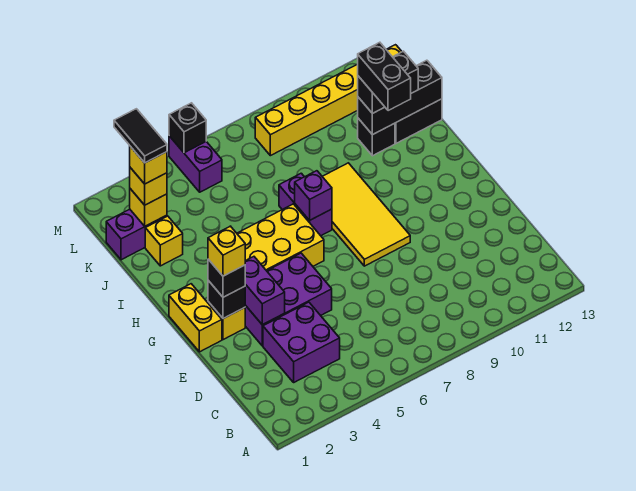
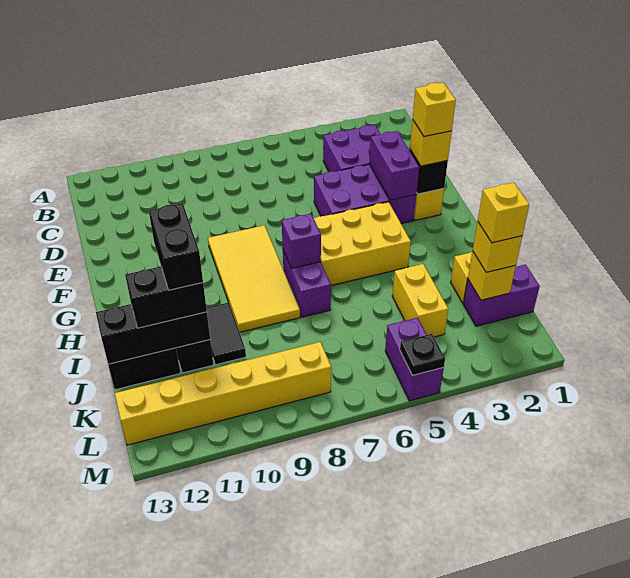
yellow 1x2 brick [169,284,222,352] -> yellow 1x2 brick moved to [392,264,448,337]
black 1x1 brick [208,259,245,297] -> yellow 1x1 brick [410,120,452,166]
black 1x2 tile [114,109,167,163] -> black 1x2 tile moved to [206,302,246,365]
black 1x1 brick [169,103,206,153] -> black 1x1 plate [400,334,445,375]

